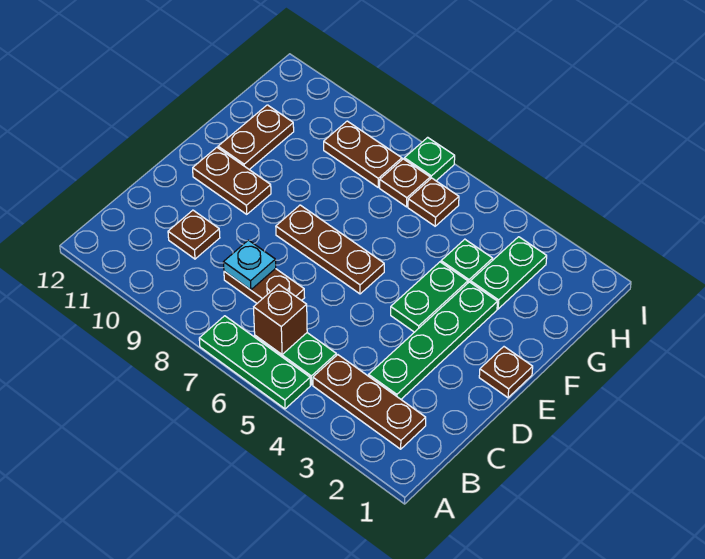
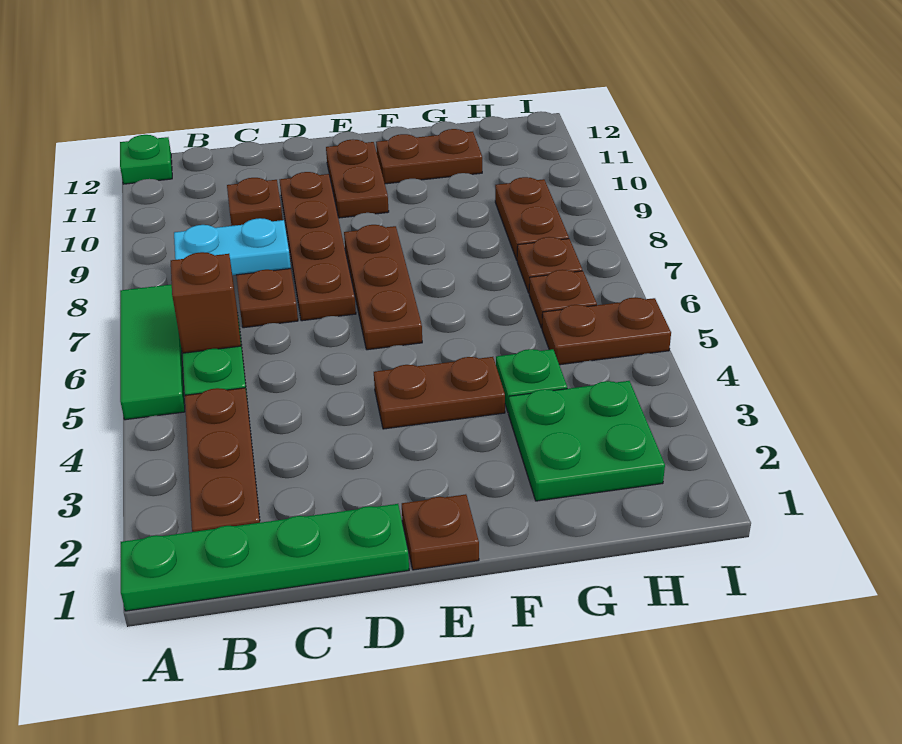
green 1x3 plate [199,316,310,409] -> green 1x3 tile [120,284,185,420]
green 1x4 plate [369,282,497,399] -> green 1x4 plate moved to [121,504,409,611]
cyan 1x1 plate [223,240,276,290] -> cyan 1x2 plate [174,218,291,275]
none -> brown 1x4 plate [280,172,356,321]
green 1x2 plate [391,262,468,332] -> brown 1x2 plate [374,357,505,429]
green 1x2 plate [470,237,547,309] -> green 2x2 plate [508,381,665,501]
none -> brown 1x2 plate [542,297,671,365]
green 1x1 plate [404,137,455,181] -> green 1x1 plate moved to [120,135,172,184]

